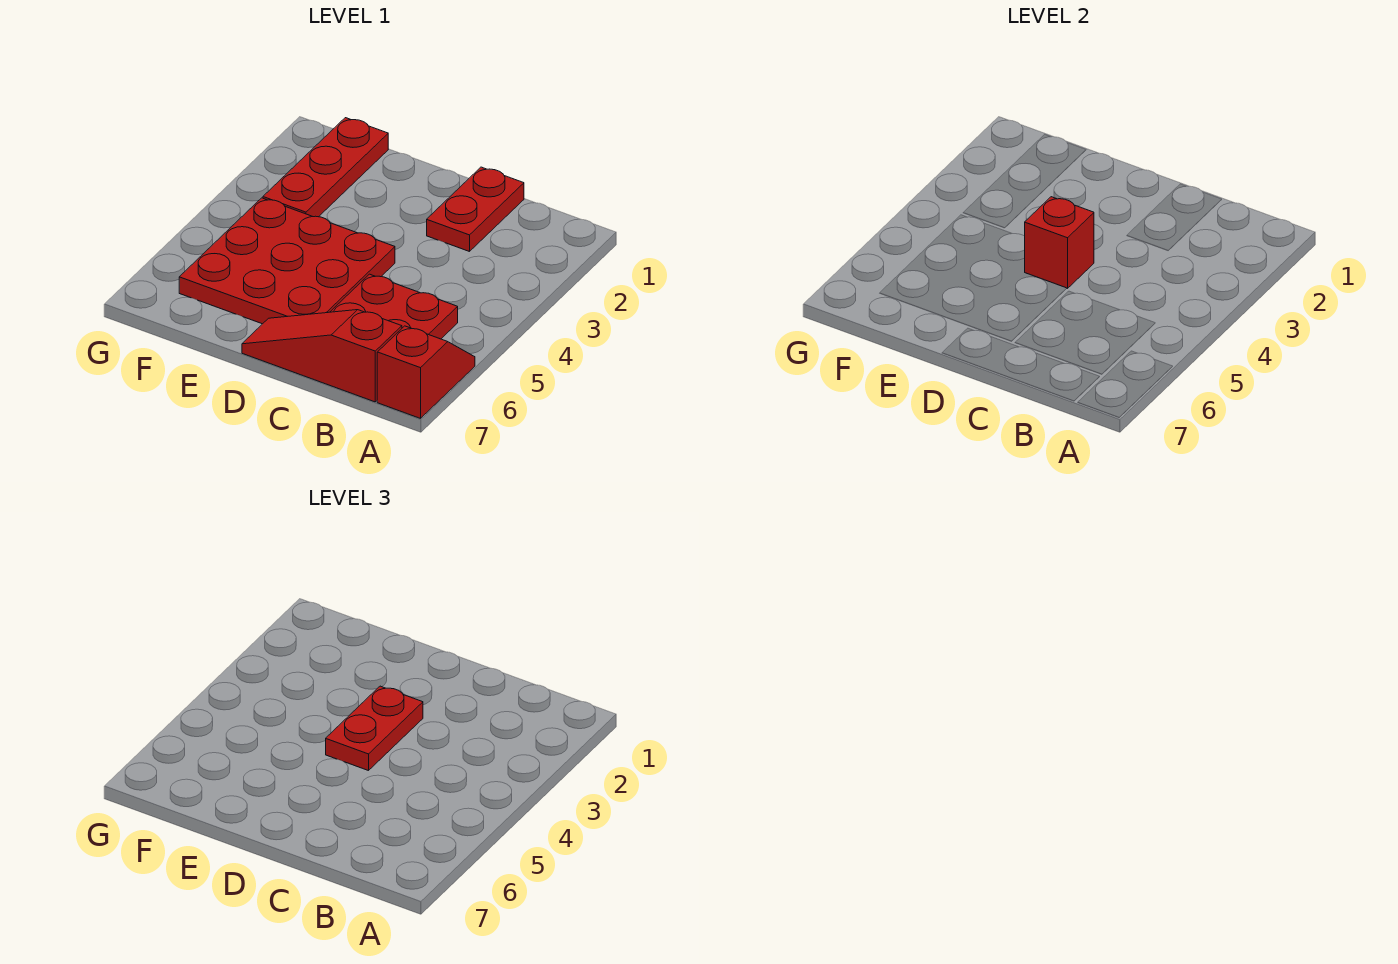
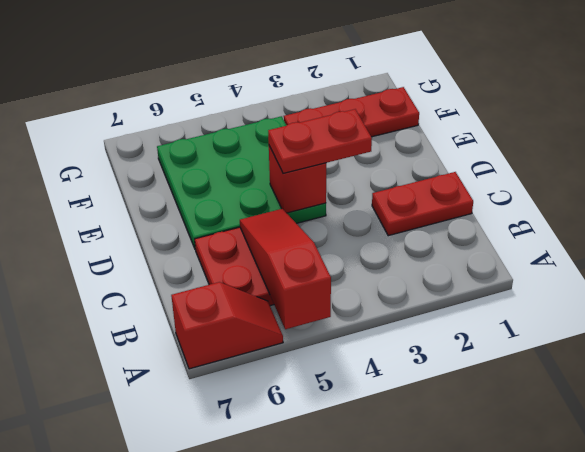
red 1x3 slope [242,310,402,402] -> red 1x3 slope moved to [240,209,331,329]
red 3x3 plate [179,198,395,324] -> green 3x3 plate [157,116,326,248]

